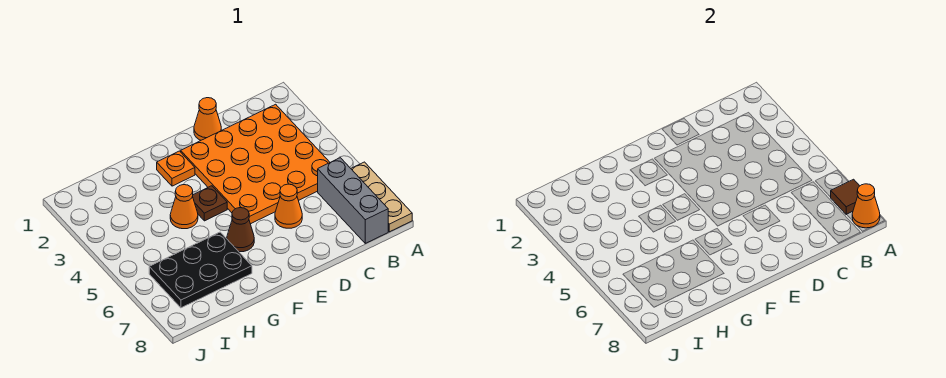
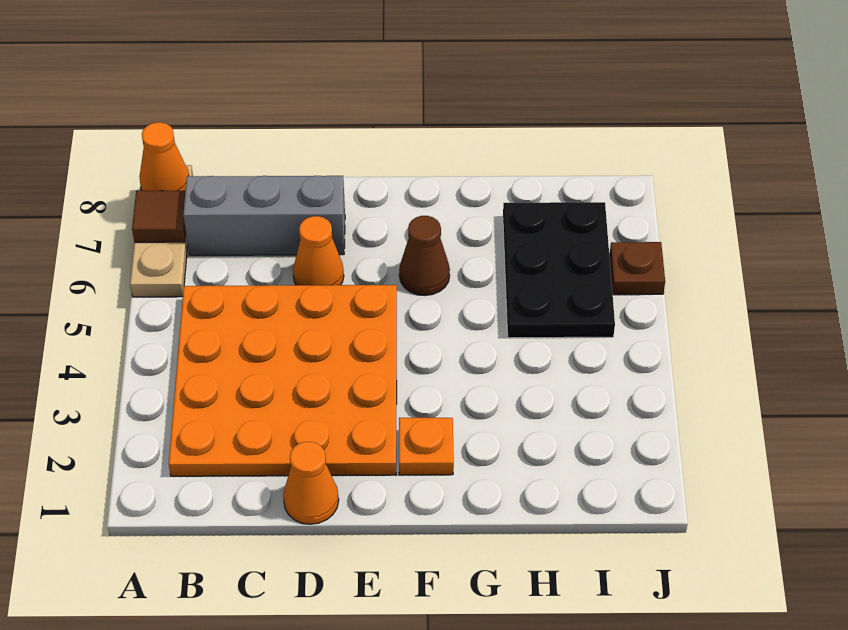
grey 1x3 brick [318,158,388,243] -> grey 1x3 brick turned to [183,176,345,255]
brown 1x1 plate [192,186,227,221] -> brown 1x1 plate moved to [609,242,665,295]
orange 1x1 cone [170,185,198,229] -> none
black 2x3 plate [149,232,252,308] -> black 2x3 plate turned to [503,202,615,338]

